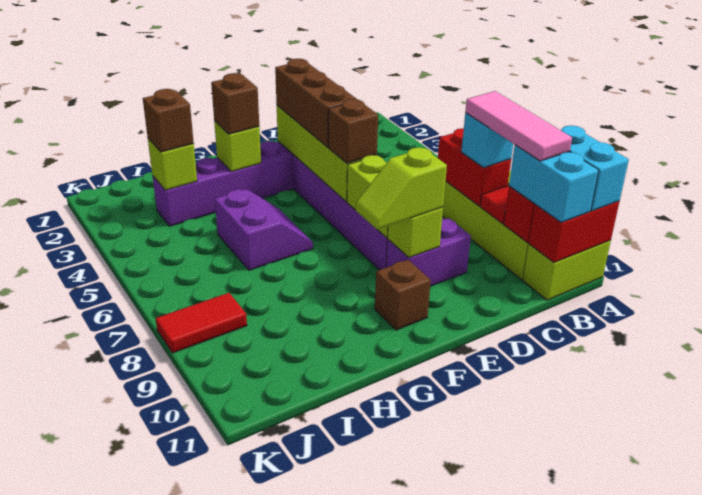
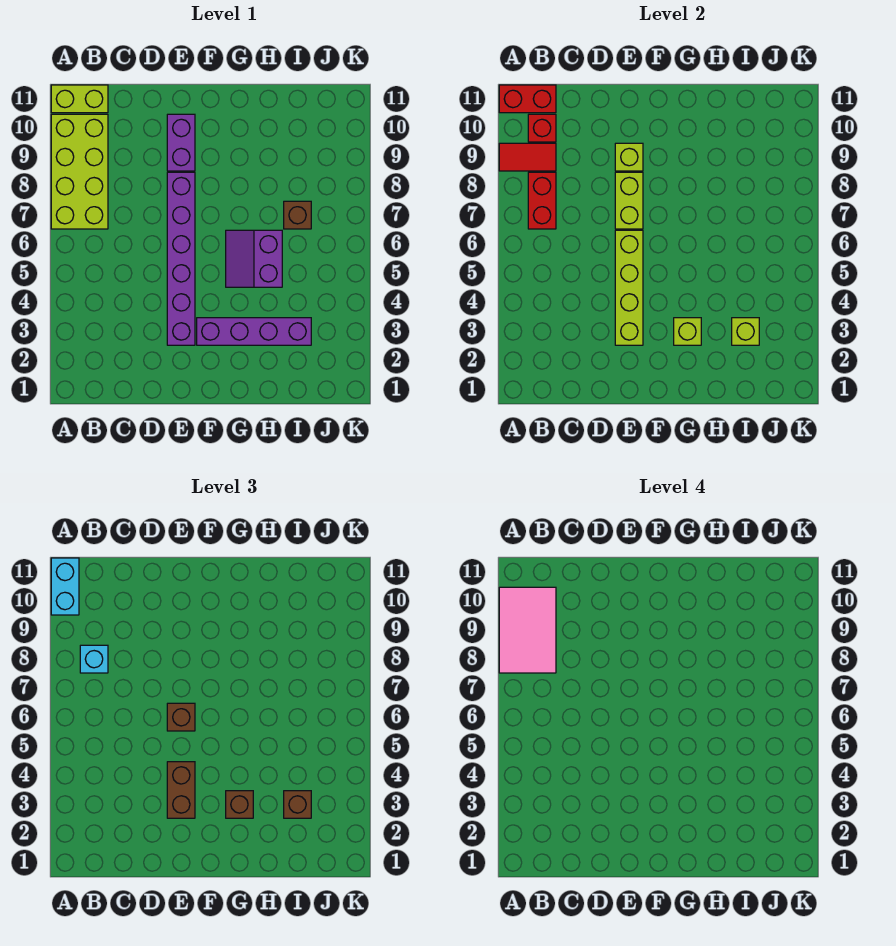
pink 1x3 tile [465,91,572,161] -> pink 2x3 tile [499,587,556,673]
cyan 1x2 brick [509,145,599,222] -> none
purple 1x2 brick [386,218,471,286] -> purple 1x2 brick turned to [167,114,195,171]
brown 1x3 brick [275,59,358,147] -> brown 1x2 brick [167,762,195,818]
lime 1x2 slope [356,147,447,229] -> none
brown 1x1 brick [375,260,431,330] -> brown 1x1 brick moved to [284,201,311,229]
red 1x2 tile [156,293,247,353] -> none

